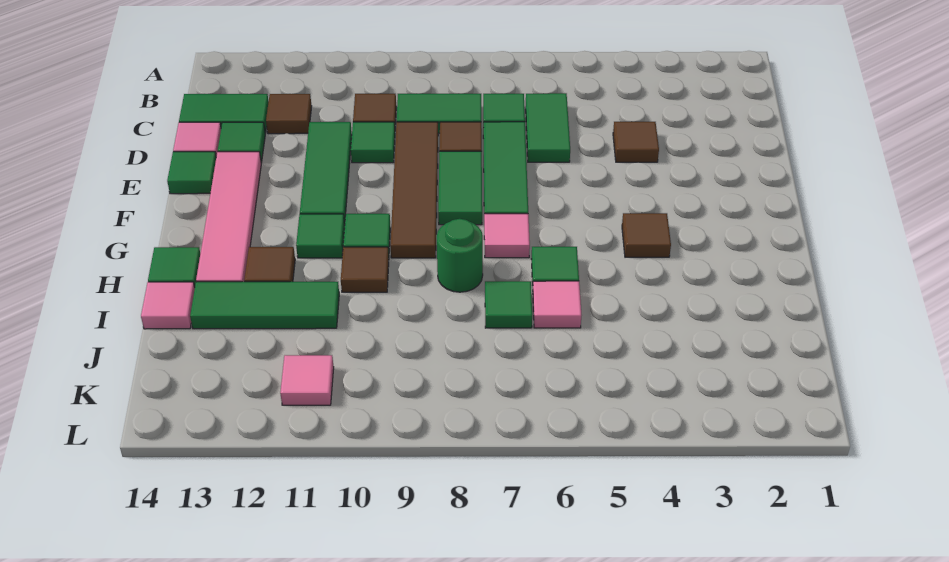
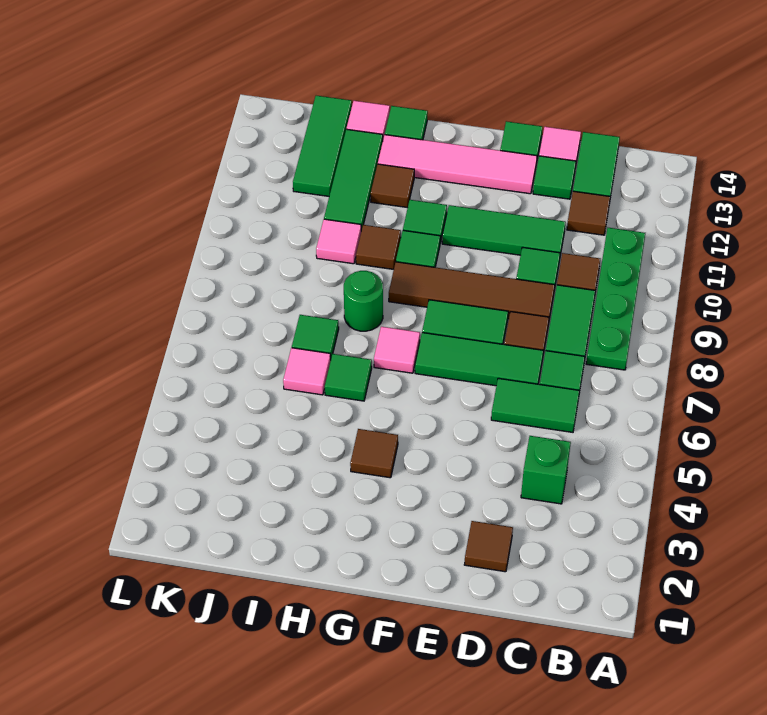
none -> green 1x4 plate [586,228,645,370]
none -> green 1x1 brick [521,436,571,504]
brown 1x1 tile [613,122,659,162] -> brown 1x1 tile moved to [464,521,513,572]
none -> green 1x3 tile [293,96,352,196]
pink 1x1 tile [280,355,334,405] -> pink 1x1 tile moved to [316,219,361,264]

